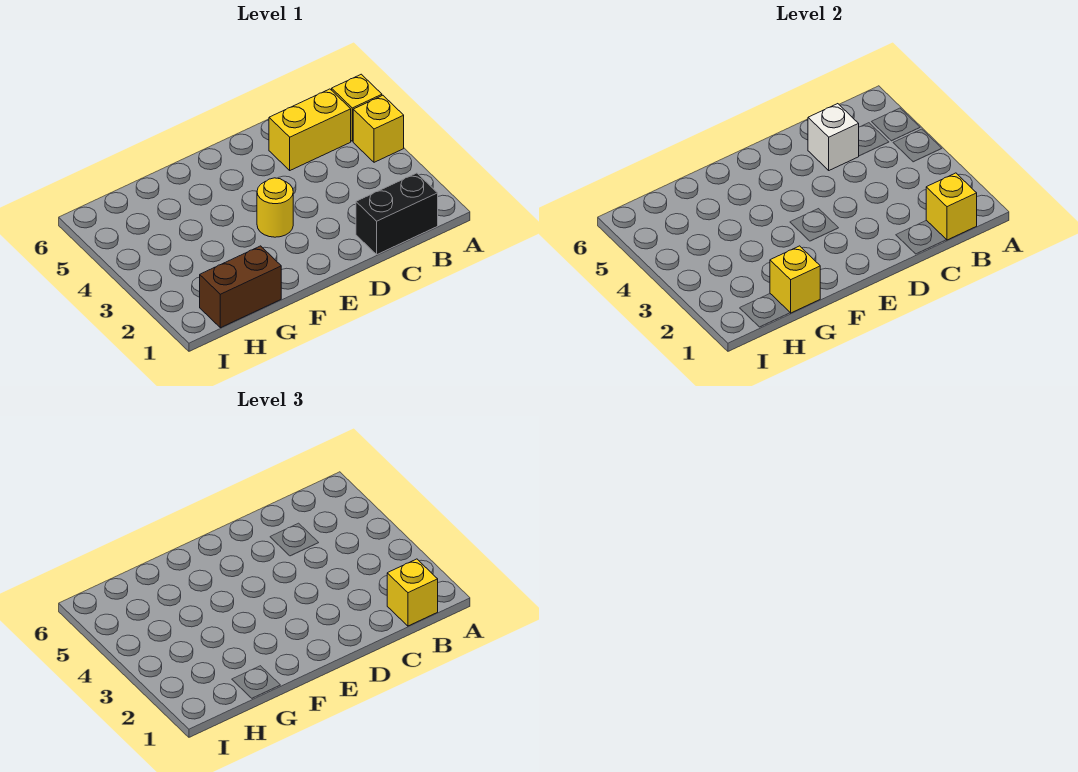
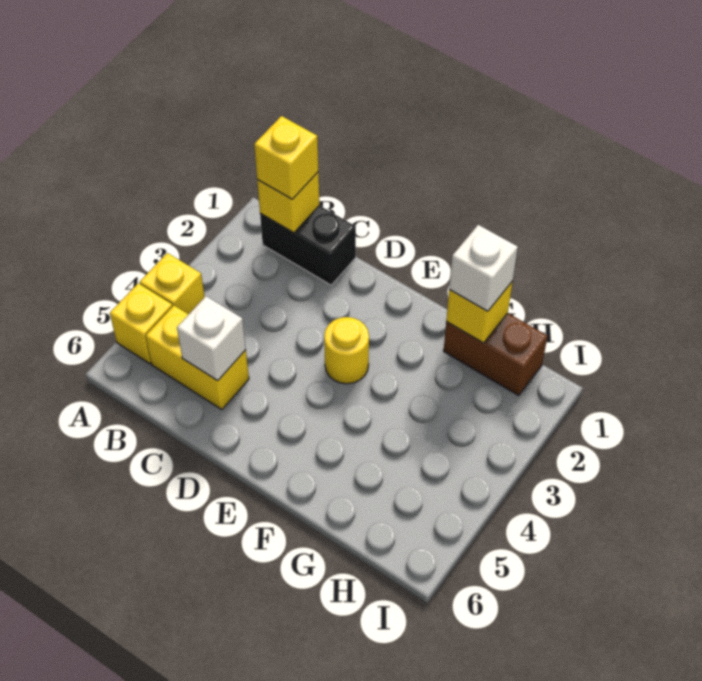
none -> white 1x1 brick [449,225,518,311]

